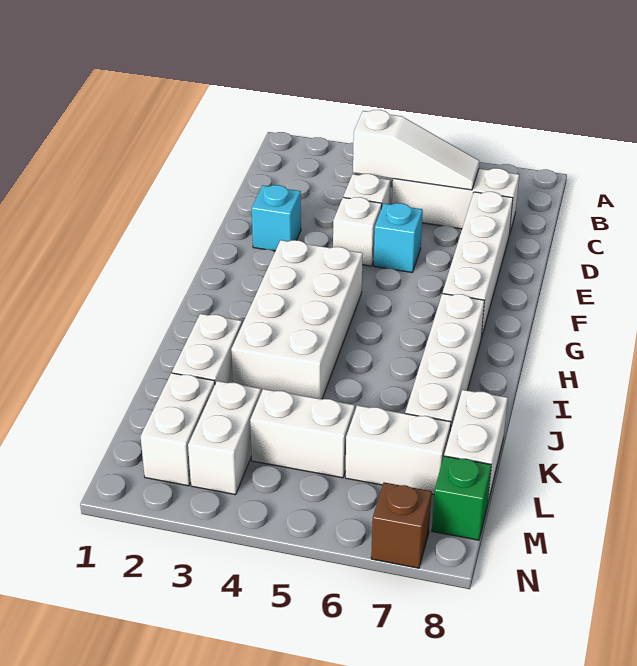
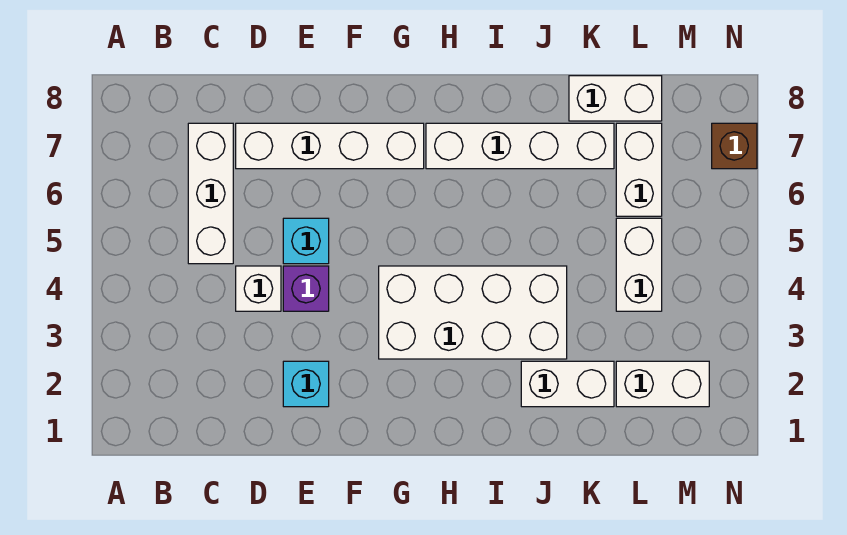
white 1x3 slope [353,110,479,190] -> none
white 1x1 brick [333,197,382,266] -> purple 1x1 brick [283,266,329,311]
white 1x2 brick [188,381,261,495] -> none
green 1x1 brick [432,456,491,540] -> none

